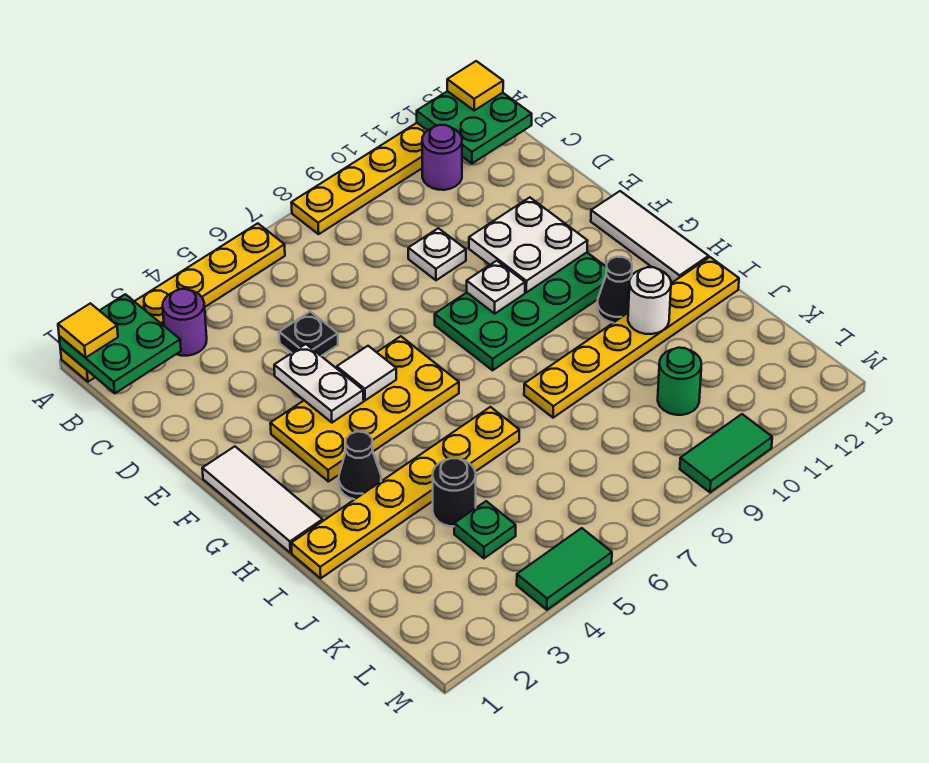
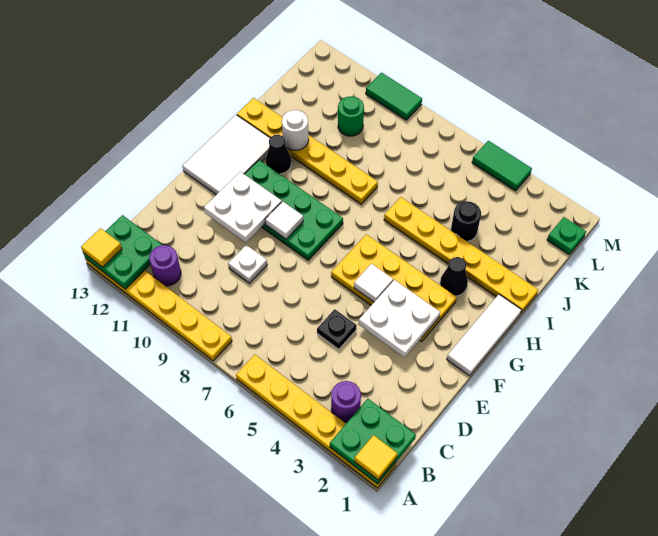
white 1x2 plate [274,344,364,423] -> white 2x2 plate [359,280,440,358]
white 1x1 plate [467,261,525,314] -> white 1x1 tile [265,201,303,239]
white 1x3 tile [591,191,709,282] -> white 2x3 tile [183,115,270,195]
green 1x1 plate [454,501,516,558] -> green 1x1 plate moved to [547,217,586,255]

